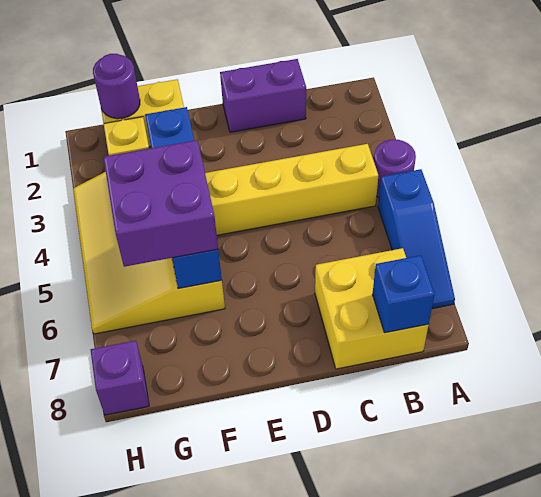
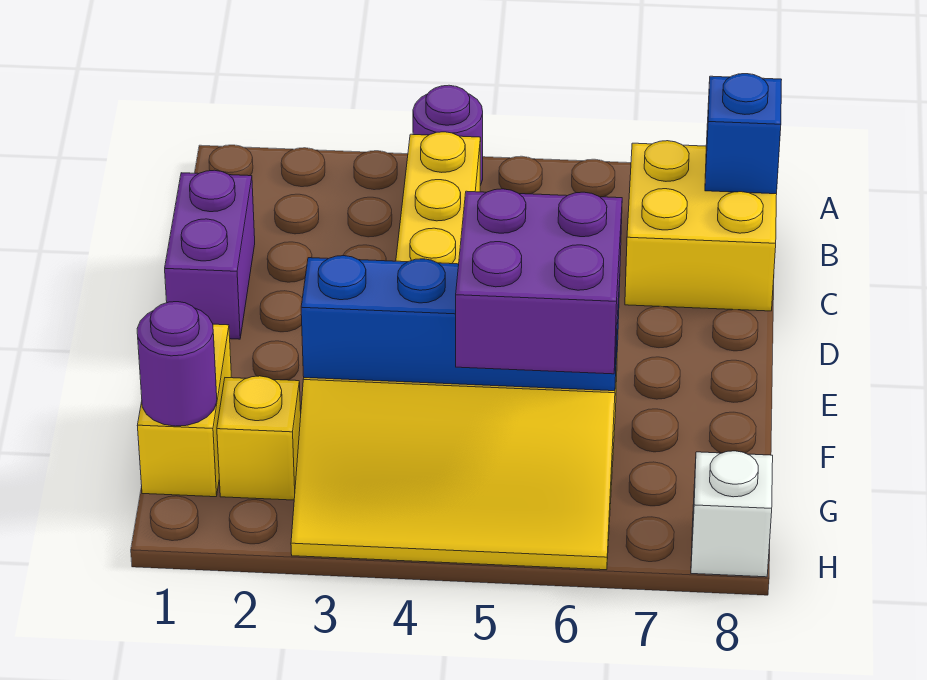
blue 1x3 slope [378,169,455,308] -> none
purple 1x1 brick [91,341,149,415] -> white 1x1 brick [691,451,773,577]

